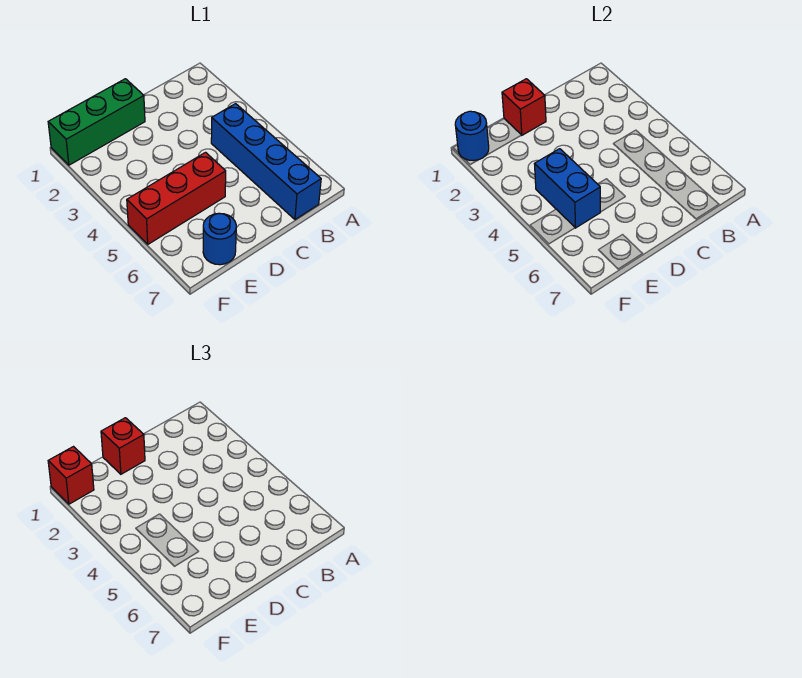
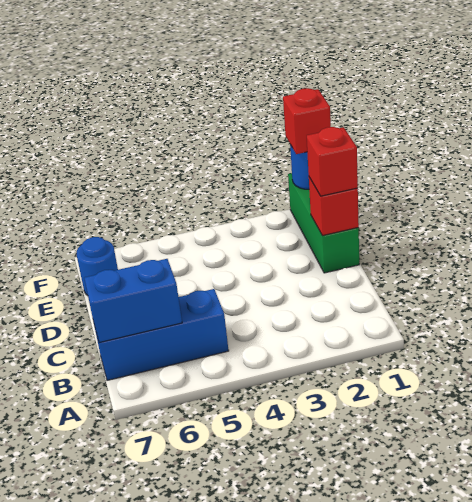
blue 1x4 brick [211,104,321,219] -> blue 1x3 brick [93,289,229,380]
red 1x3 brick [127,152,226,244] -> none
blue 1x2 brick [535,149,600,228] -> blue 1x2 brick moved to [84,259,182,343]

